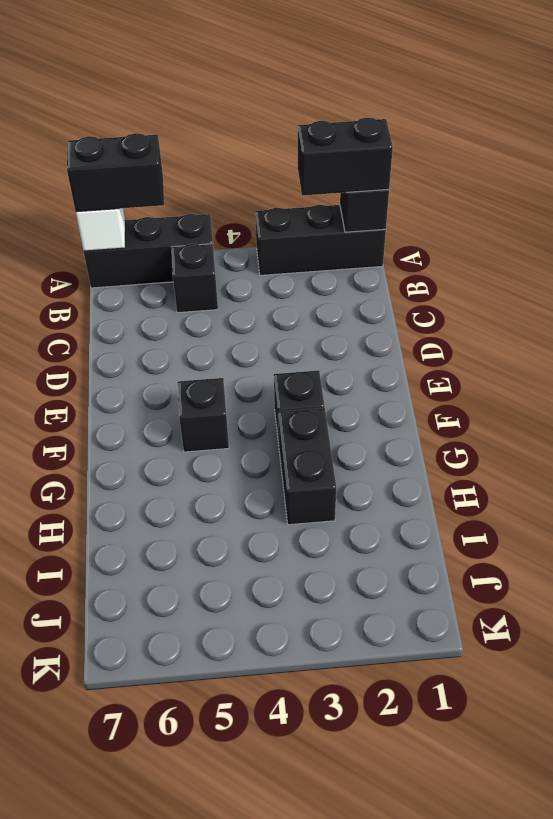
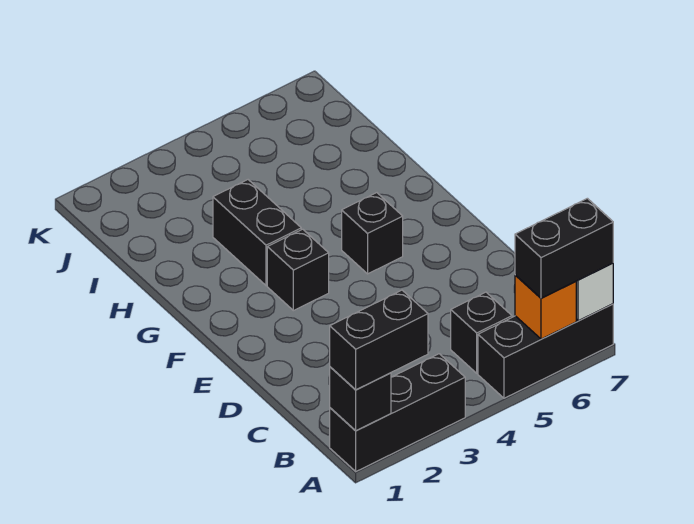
none -> orange 1x1 brick [515,275,576,339]

